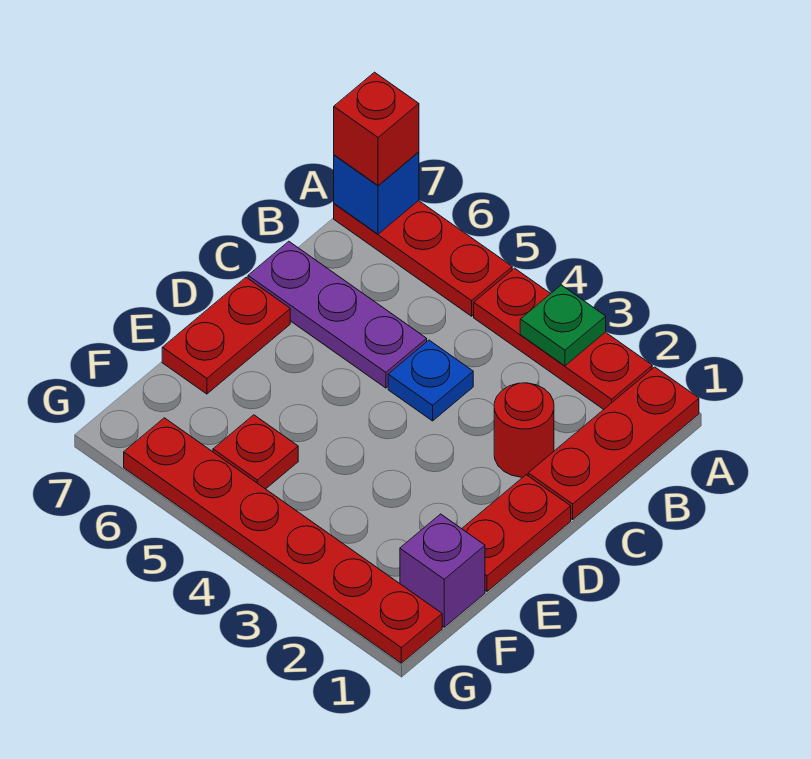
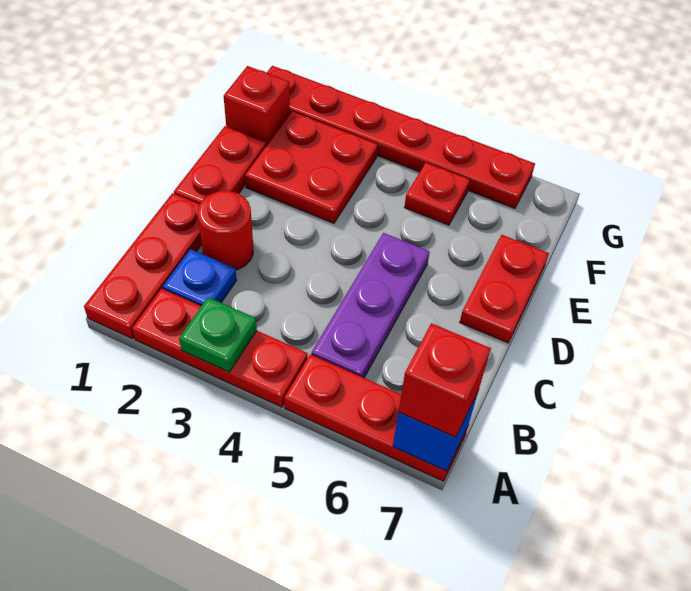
blue 1x1 plate [388,340,473,421] -> blue 1x1 plate moved to [163,249,237,306]
purple 1x3 plate [248,241,427,388] -> purple 1x3 plate turned to [311,233,430,378]
none -> red 2x2 plate [245,112,378,223]
purple 1x1 brick [400,514,485,627] -> red 1x1 brick [224,66,290,146]

